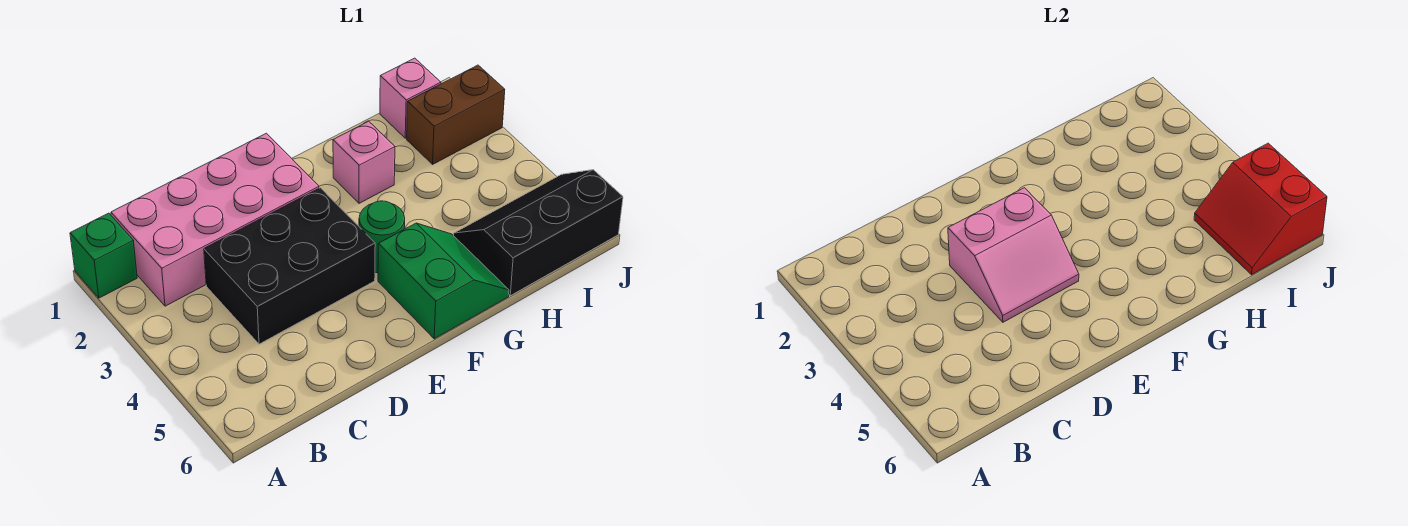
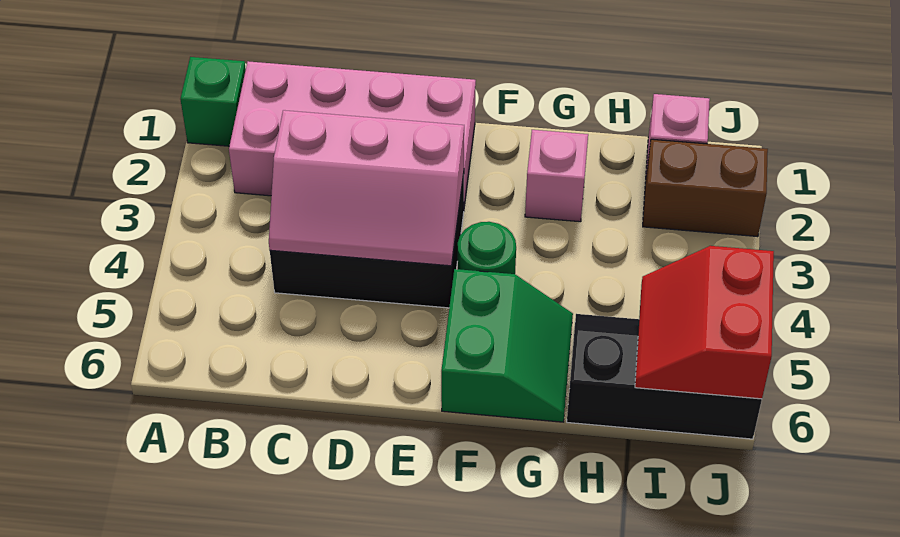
pink 2x2 slope [948,188,1079,322] -> pink 2x3 slope [269,110,464,266]

